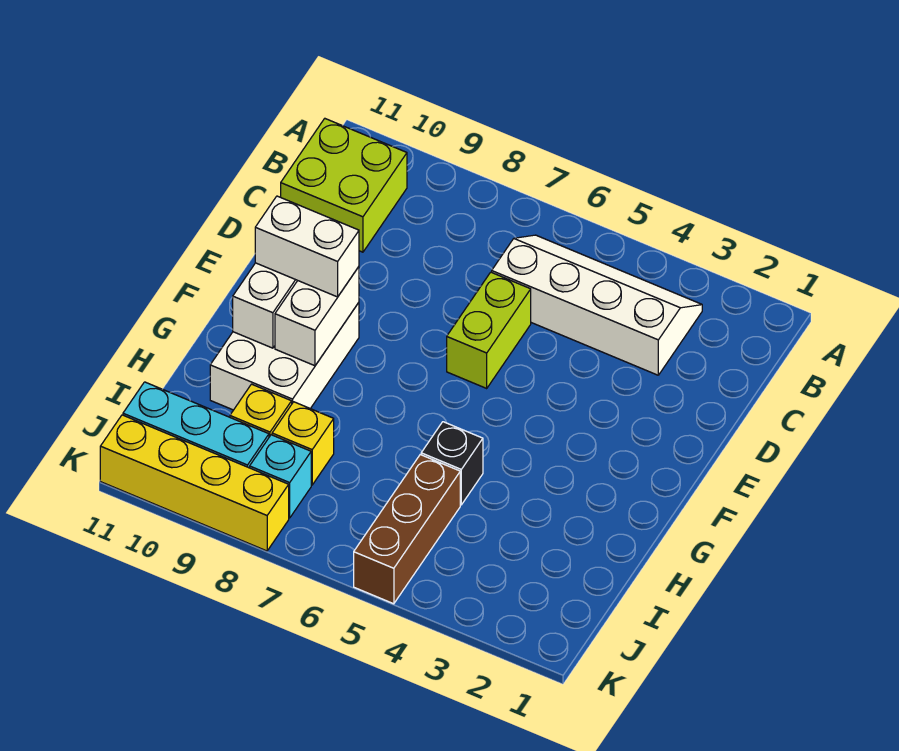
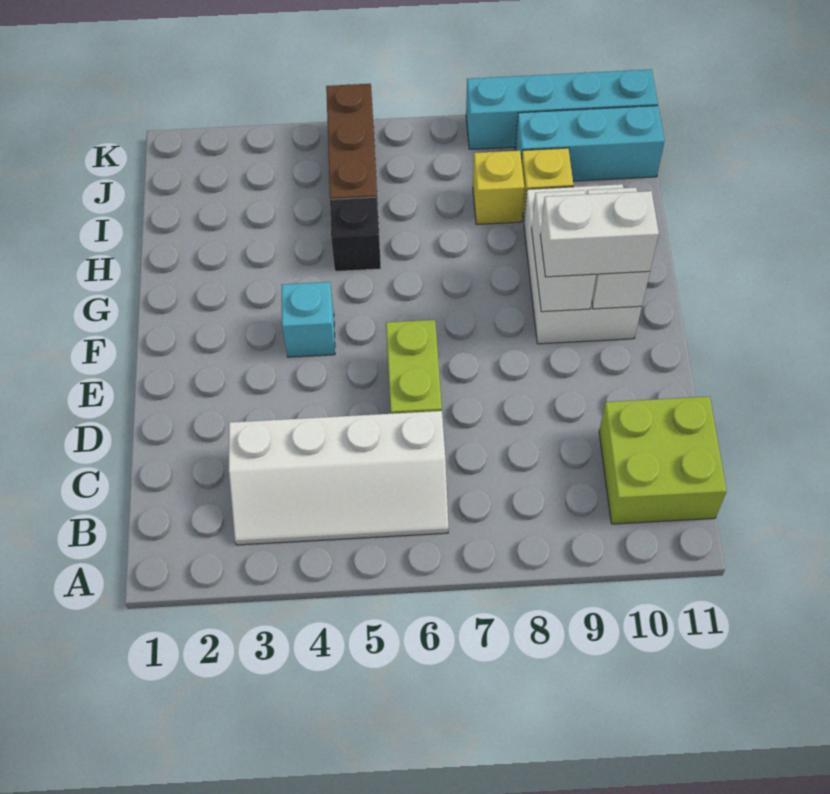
cyan 1x1 brick [250,435,311,518] -> cyan 1x1 brick moved to [282,282,335,357]
yellow 1x4 brick [100,415,289,551] -> cyan 1x4 brick [466,69,658,149]

